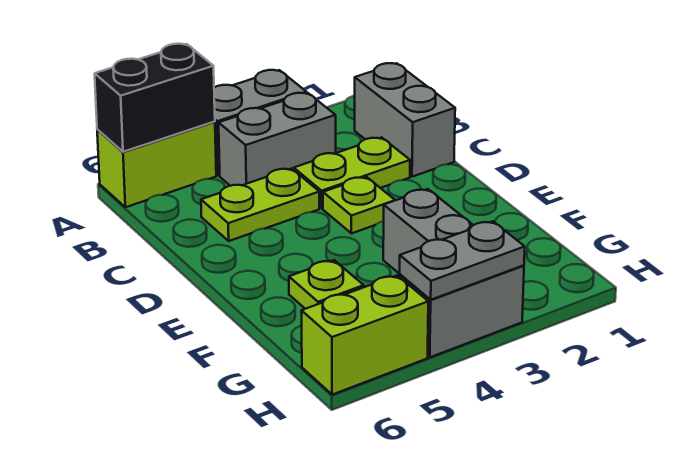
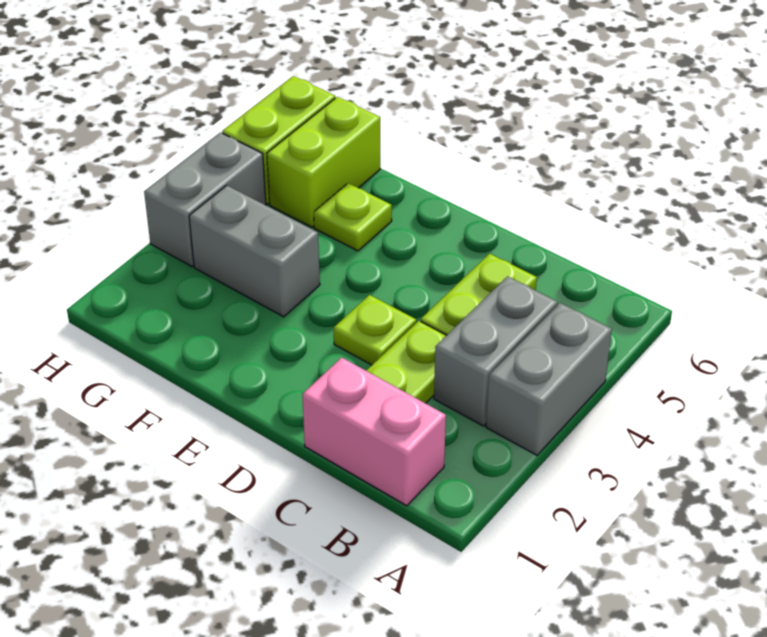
lime 1x2 brick [97,122,216,207] -> lime 1x2 brick moved to [267,97,380,227]
black 1x2 brick [95,44,215,152] -> none
grey 1x2 brick [355,63,455,177] -> pink 1x2 brick [302,357,446,506]
grey 1x2 plate [400,221,525,300] -> none

